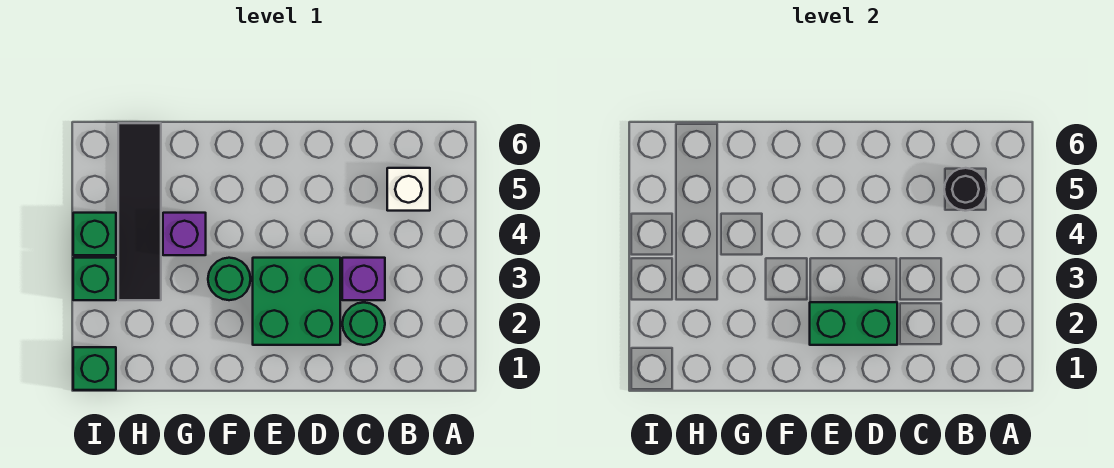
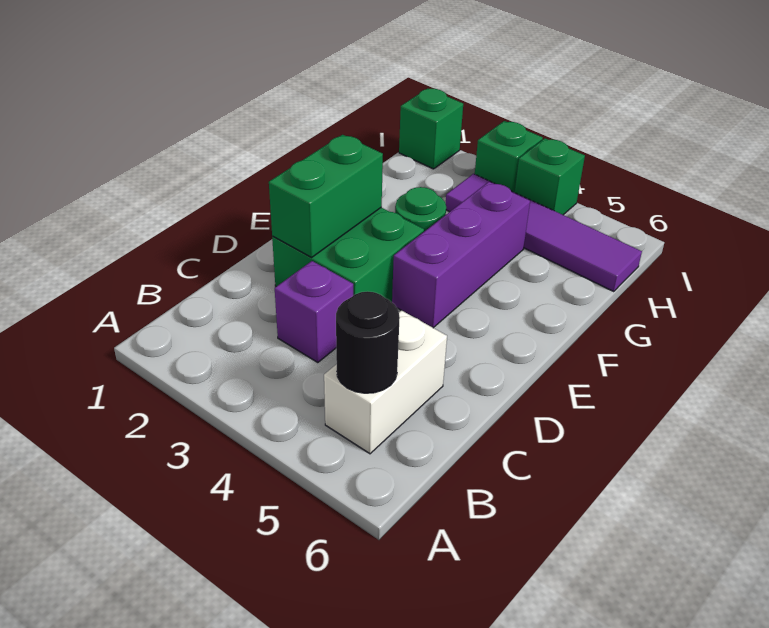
white 1x1 brick [387,168,430,211] -> white 1x2 brick [324,310,447,454]
green 1x1 round brick [342,302,385,345] -> none
purple 1x1 brick [163,213,206,255] -> purple 1x3 brick [392,182,530,328]
black 1x4 tile [118,123,161,300] -> purple 1x4 tile [446,174,642,291]

